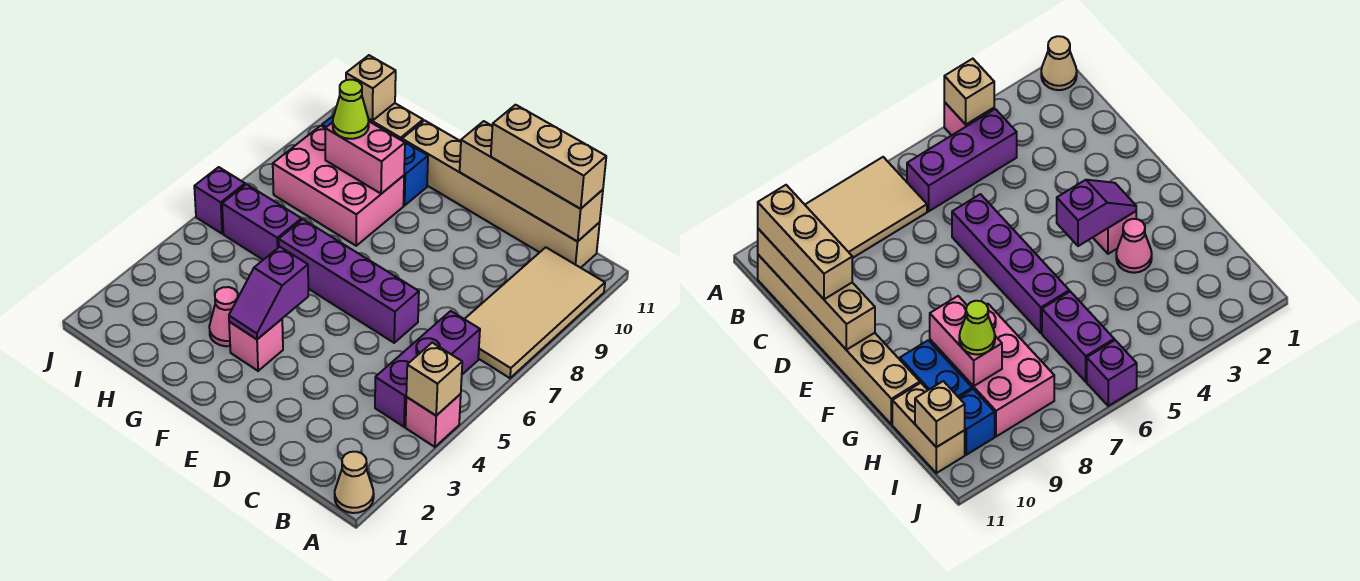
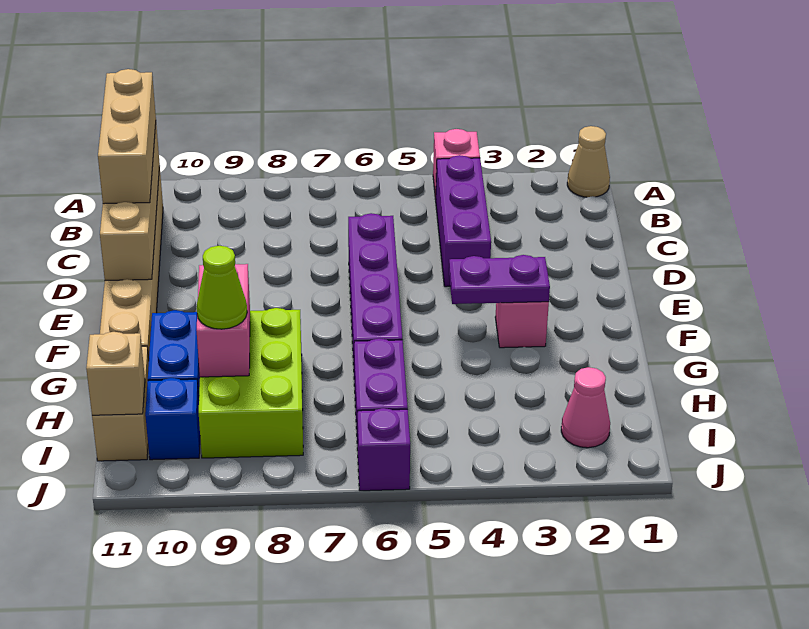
tan 1x1 brick [406,343,462,416] -> none
tan 2x4 tile [465,247,605,378] -> none
purple 1x3 brick [375,311,480,427] -> purple 1x3 brick turned to [436,155,491,287]
purple 1x2 slope [229,247,308,339] -> purple 1x2 plate [449,255,550,304]
pink 1x1 cone [209,287,238,346] -> pink 1x1 cone moved to [561,367,610,448]
pink 2x3 brick [273,126,404,246] -> lime 2x3 brick [199,308,303,458]

